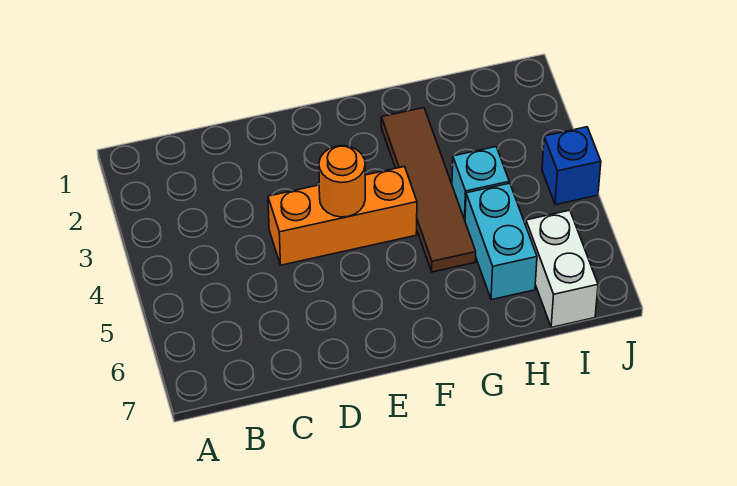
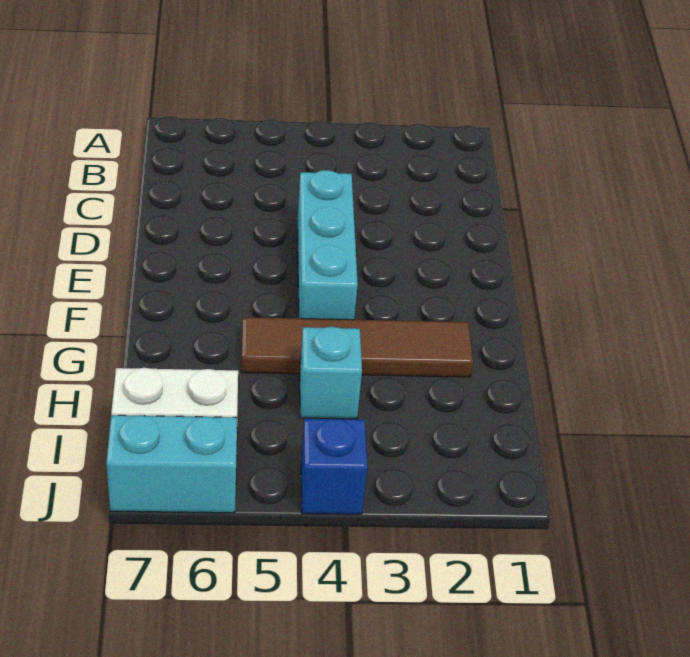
orange 1x3 brick [268,167,417,265] -> cyan 1x3 brick [298,170,358,320]
orange 1x1 round brick [319,146,365,217] -> none
cyan 1x2 brick [465,183,537,300] -> cyan 1x2 brick moved to [106,415,237,513]

